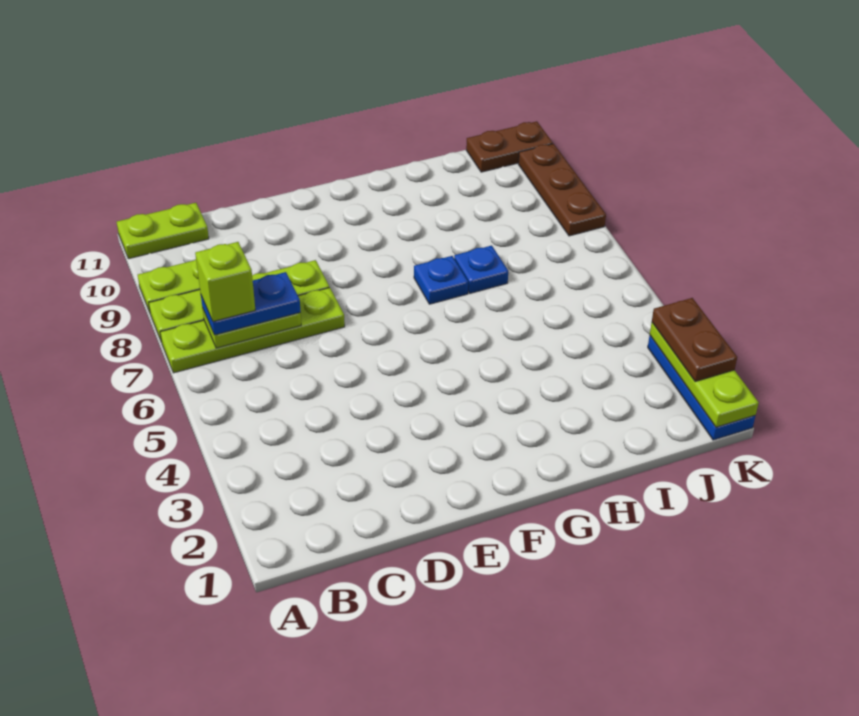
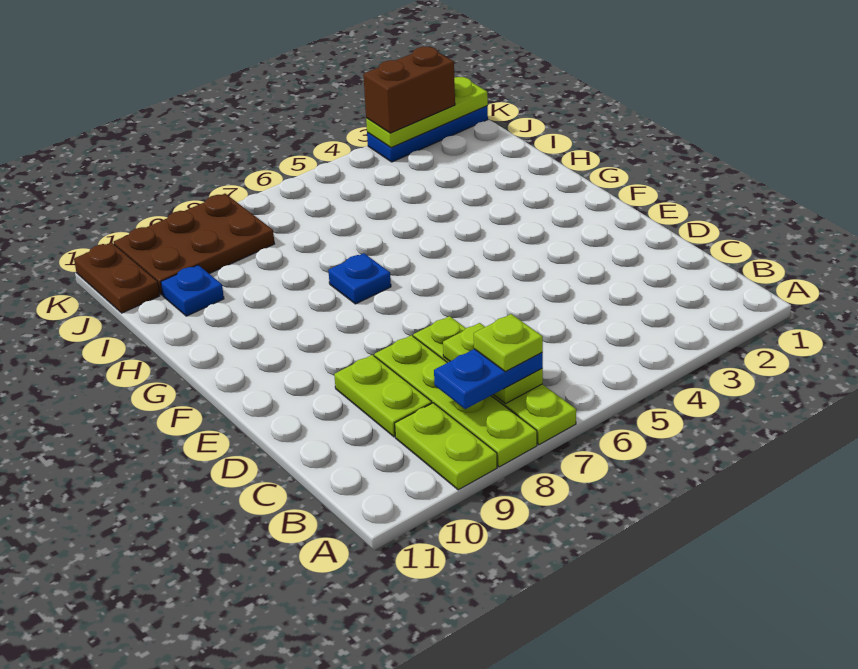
lime 1x2 plate [117,203,209,259] -> lime 1x2 plate moved to [334,355,432,437]
blue 1x2 plate [201,272,301,335] -> blue 1x2 plate turned to [434,349,543,409]
lime 1x1 brick [195,242,255,322] -> lime 1x1 plate [474,314,543,371]
blue 1x1 plate [454,246,508,293] -> blue 1x1 plate moved to [161,265,224,316]
brown 1x2 plate [652,298,737,382] -> brown 1x2 brick [363,47,455,133]
brown 1x3 plate [518,144,606,236] -> brown 2x3 plate [114,194,274,295]

